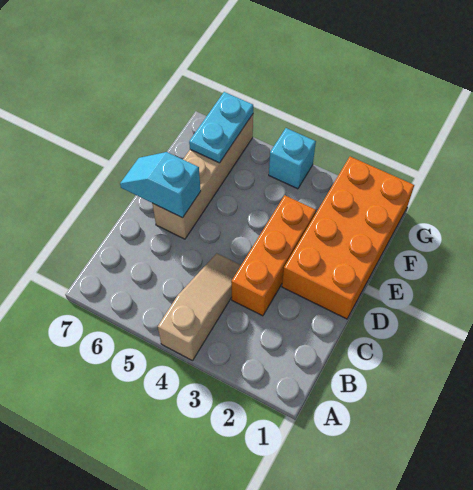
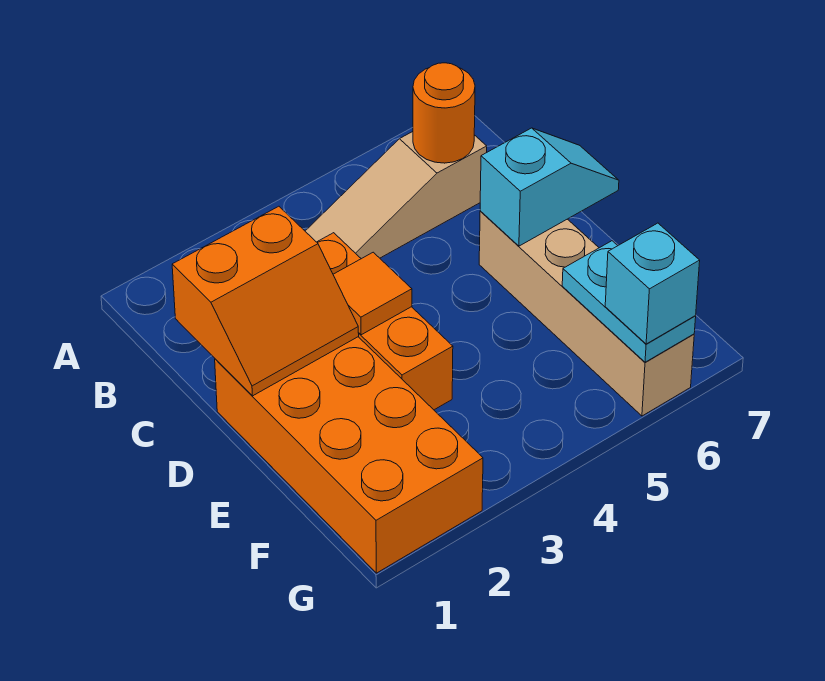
tan 1x3 slope [158,253,241,361] -> tan 1x3 slope turned to [305,132,487,259]
none -> orange 1x1 round brick [413,63,475,163]
none -> orange 2x2 slope [172,206,359,396]
none -> orange 1x1 tile [333,252,412,335]
cyan 1x1 brick [269,128,316,189] -> cyan 1x1 brick moved to [605,223,700,344]

